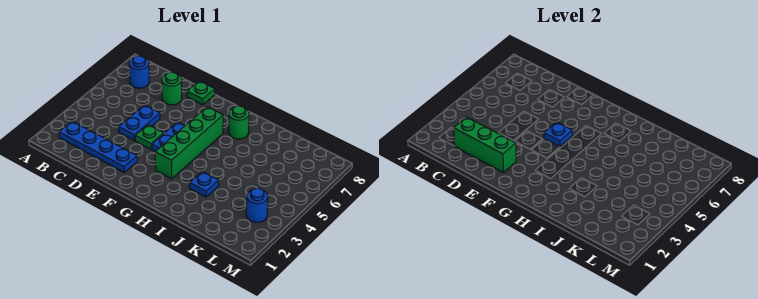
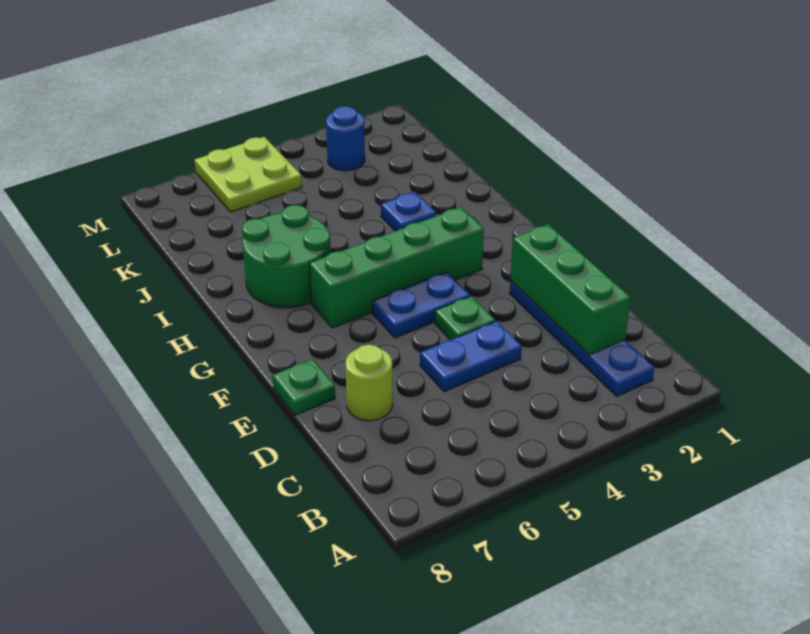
blue 1x1 round brick [129,56,149,88] -> none
green 1x1 round brick [162,72,182,105] -> lime 1x1 round brick [345,345,393,421]
blue 1x1 plate [544,122,572,147] -> none
green 1x1 round brick [228,106,249,139] -> green 2x2 round brick [242,205,331,308]
none -> lime 2x2 plate [194,137,302,212]

